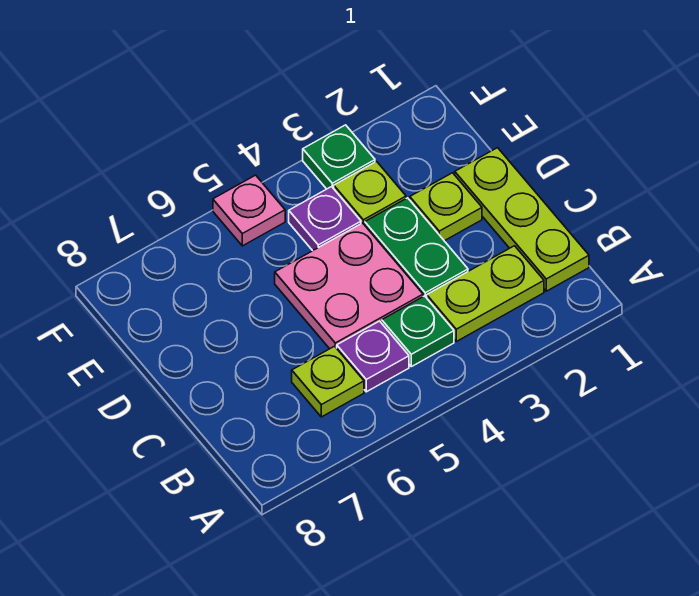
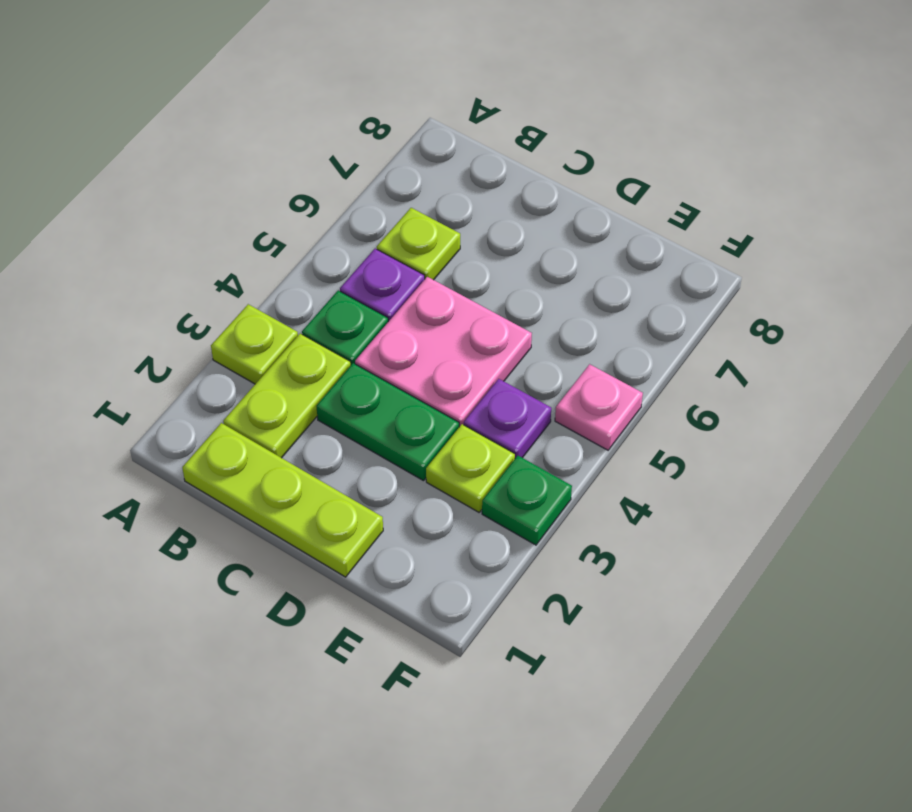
lime 1x1 plate [410,173,482,241] -> lime 1x1 plate moved to [211,304,298,384]

